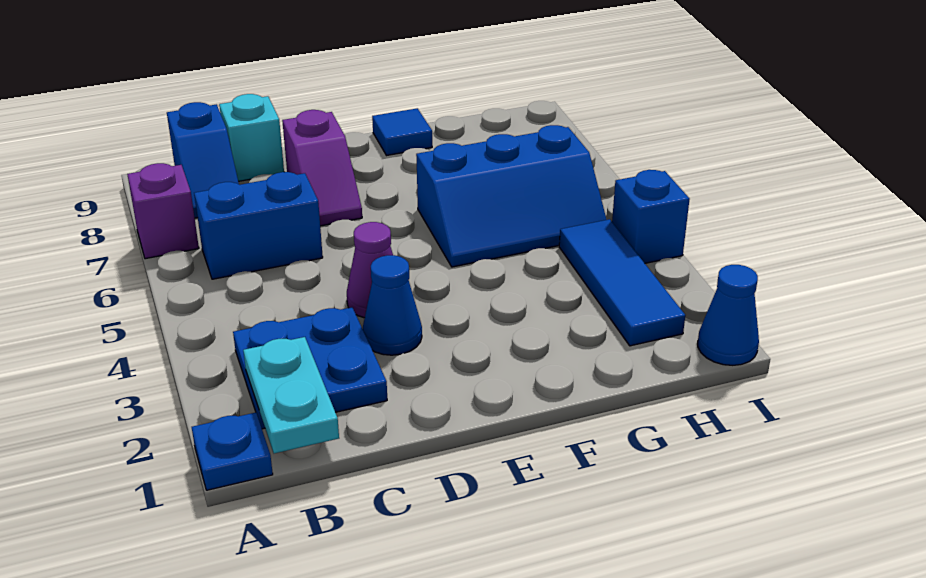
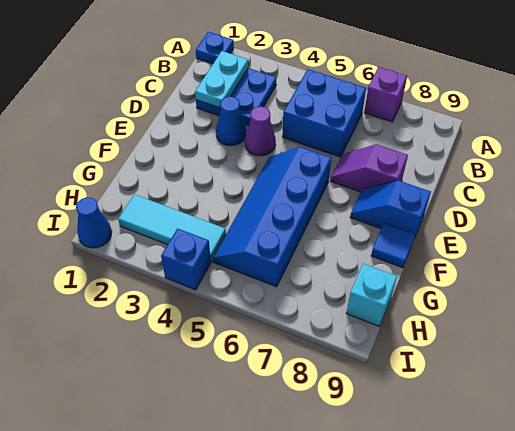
cyan 1x2 plate [243,337,339,453] -> cyan 1x2 plate turned to [195,51,248,108]
blue 1x2 brick [194,172,323,279] -> blue 2x2 brick [282,69,366,157]
blue 1x2 slope [167,102,239,218] -> blue 1x2 slope moved to [350,180,431,236]
cyan 1x1 brick [219,94,284,181] -> cyan 1x1 brick moved to [346,264,397,326]
blue 2x3 slope [416,125,607,267] -> blue 2x4 slope [213,147,331,287]
blue 1x3 tile [559,219,685,346] -> cyan 1x3 tile [118,194,226,262]

